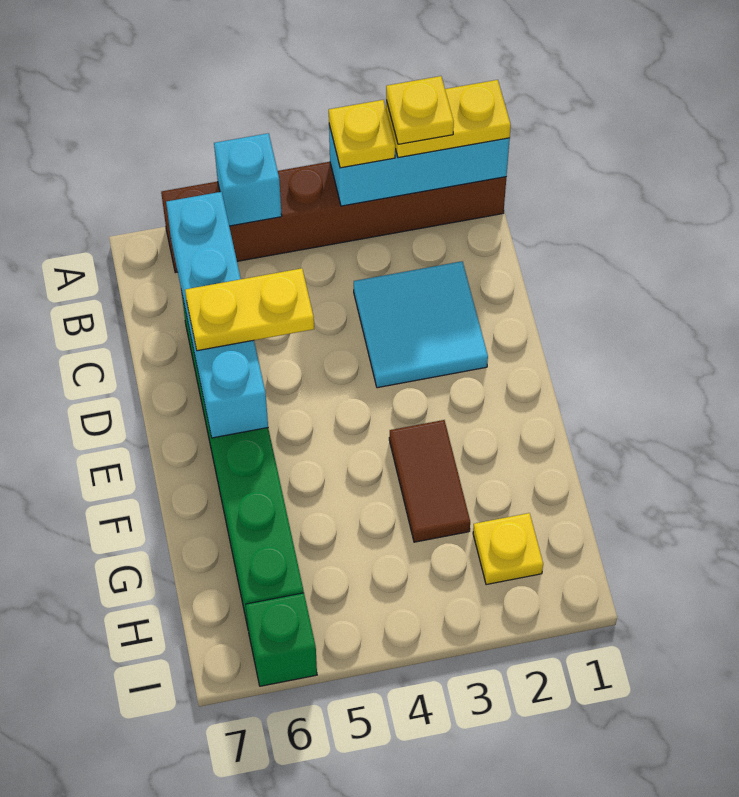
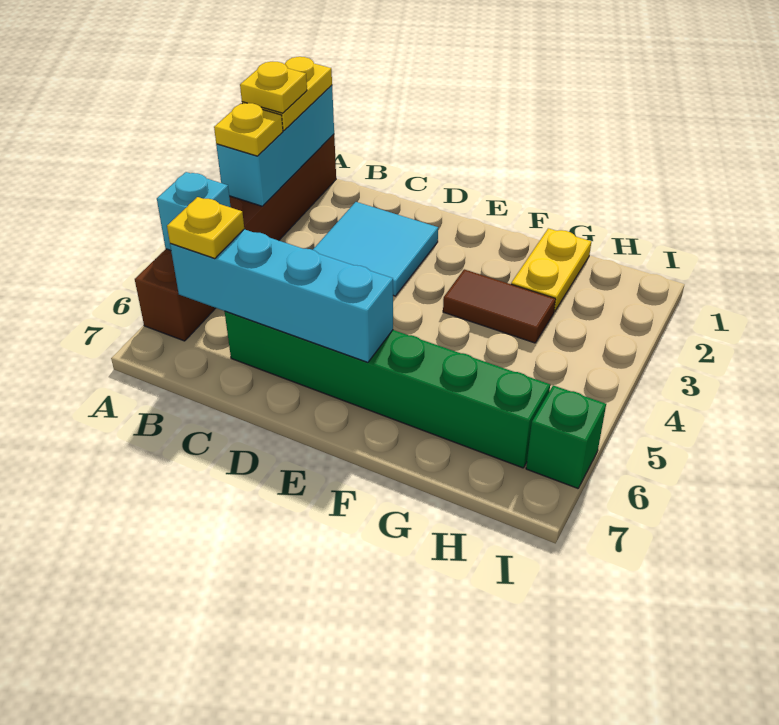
yellow 1x2 plate [185,268,314,351] -> yellow 1x2 plate moved to [511,228,591,312]
yellow 1x1 plate [473,513,543,585] -> yellow 1x1 plate moved to [167,197,244,259]

